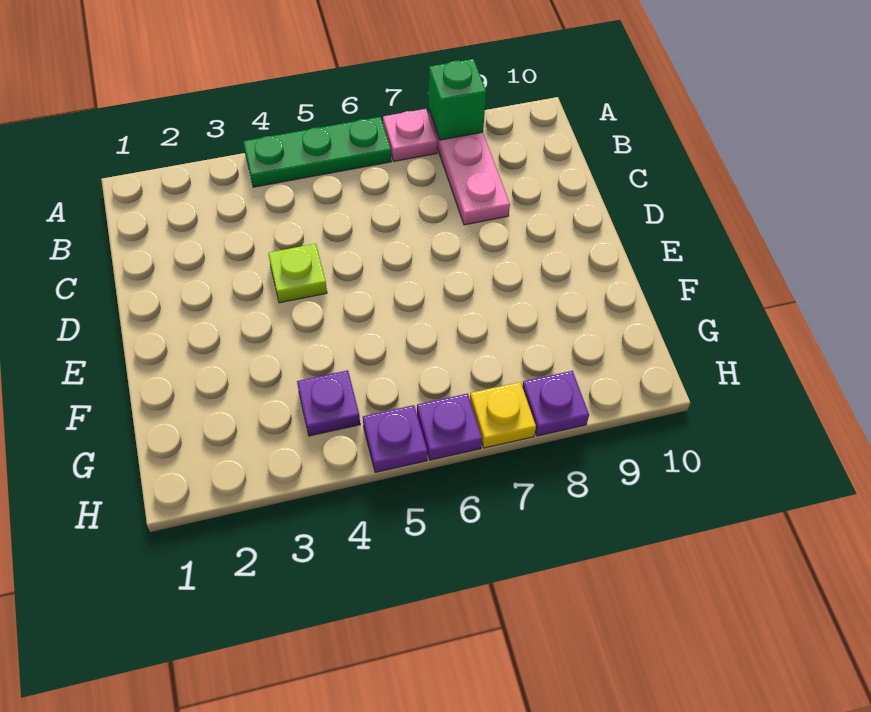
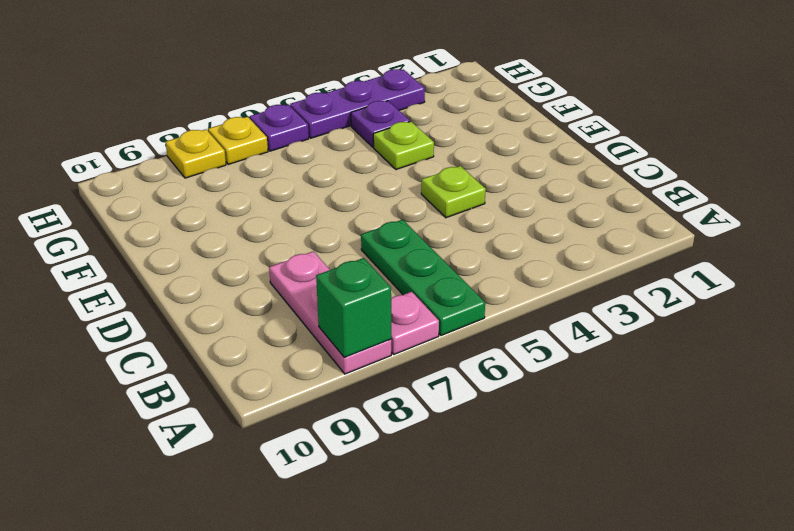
green 1x3 plate [243,117,391,187] -> green 1x3 plate turned to [361,220,485,336]
none -> lime 1x1 plate [373,121,434,170]
purple 1x1 plate [363,405,427,472] -> purple 1x3 plate [290,69,425,138]
purple 1x1 plate [522,371,589,436] -> yellow 1x1 plate [166,129,226,178]

